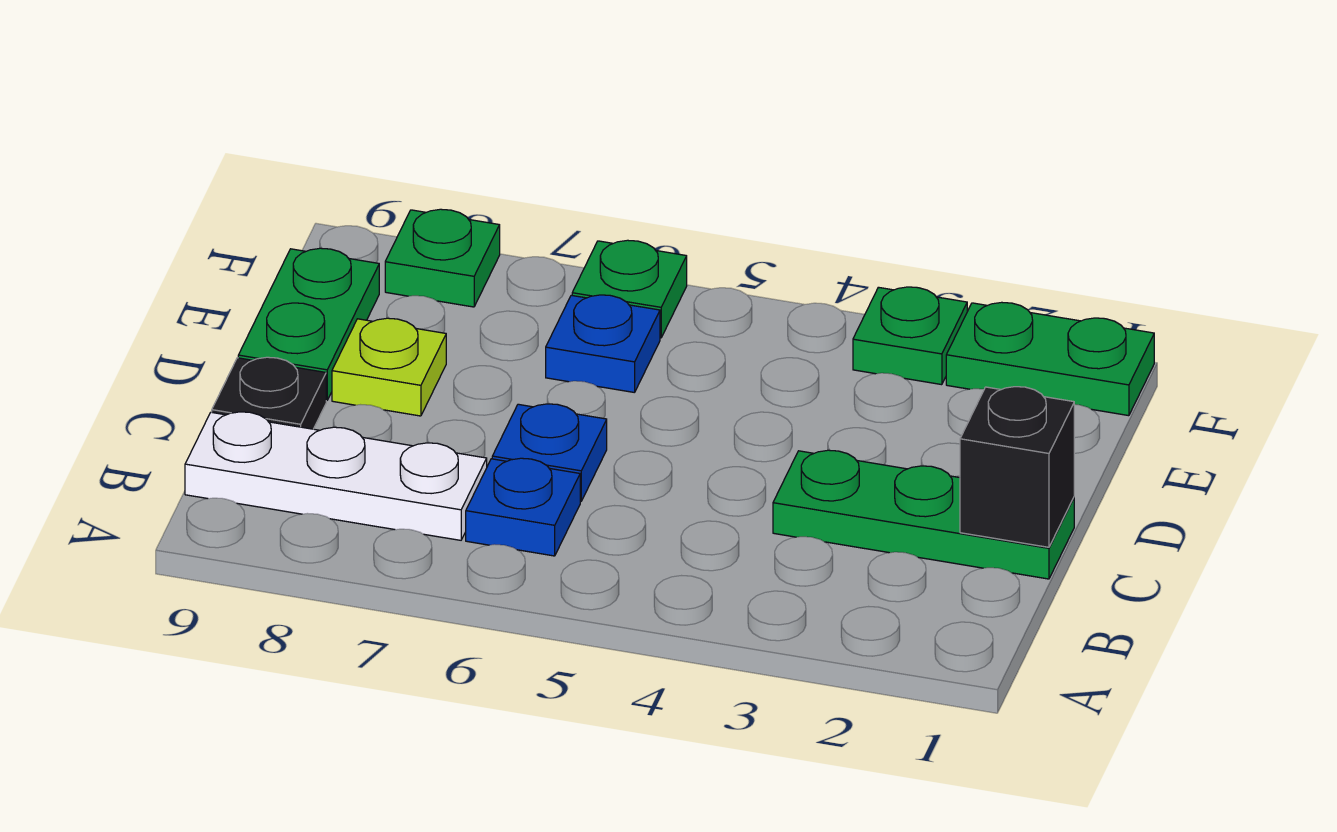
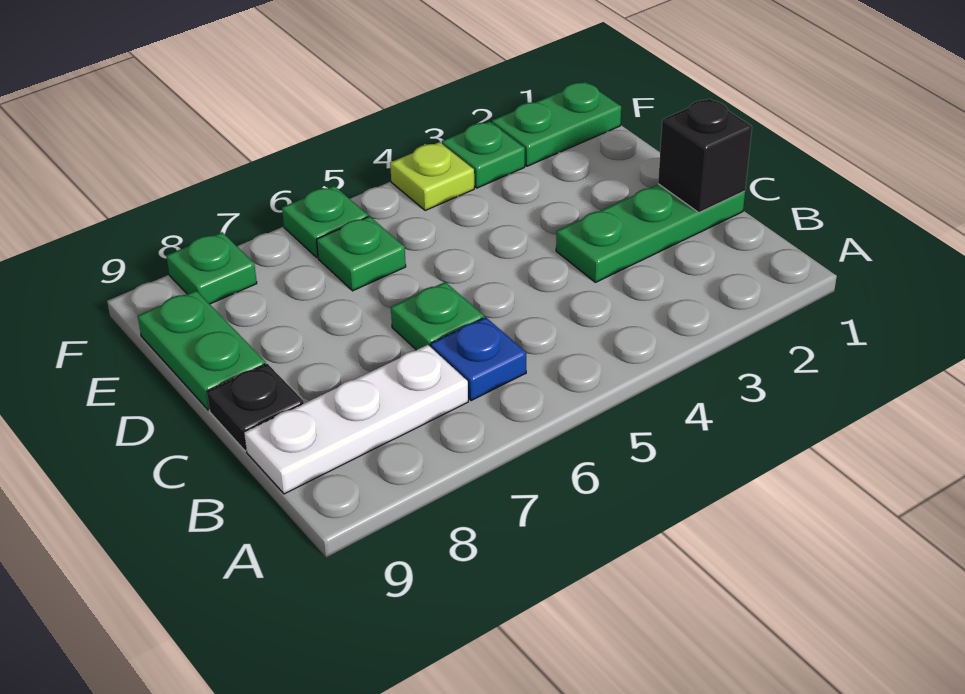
blue 1x1 plate [492,404,607,501] -> green 1x1 plate [391,282,484,350]
lime 1x1 plate [332,318,446,416] -> lime 1x1 plate moved to [390,142,474,211]
blue 1x1 plate [546,295,660,393] -> green 1x1 plate [317,216,406,291]

